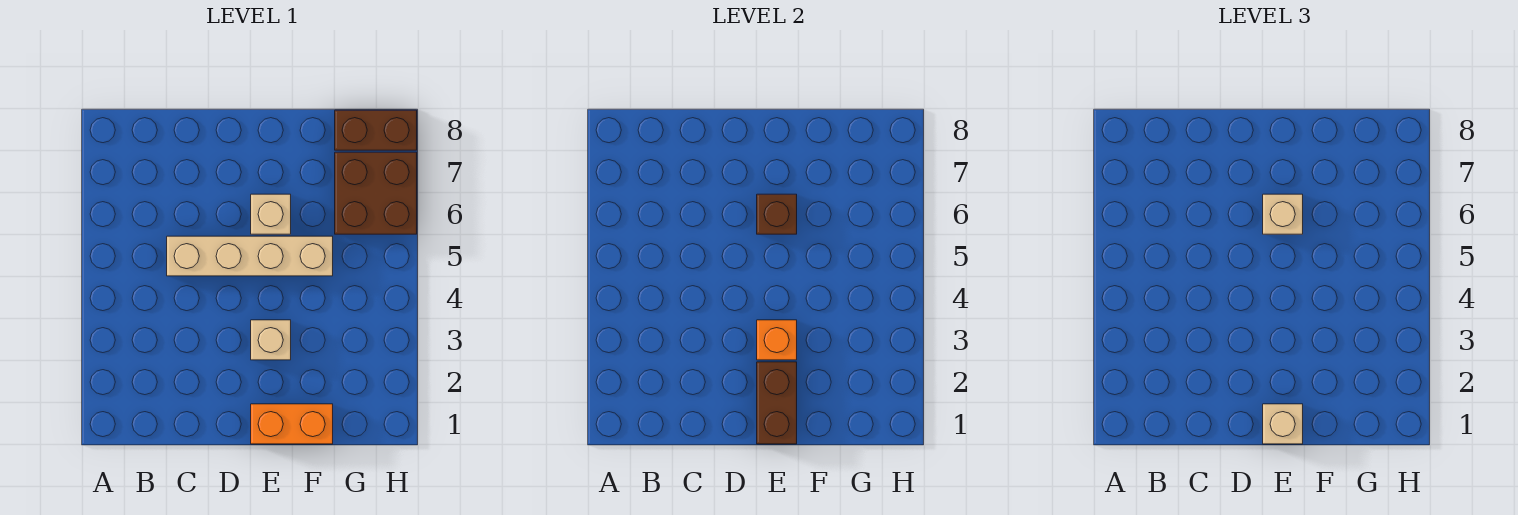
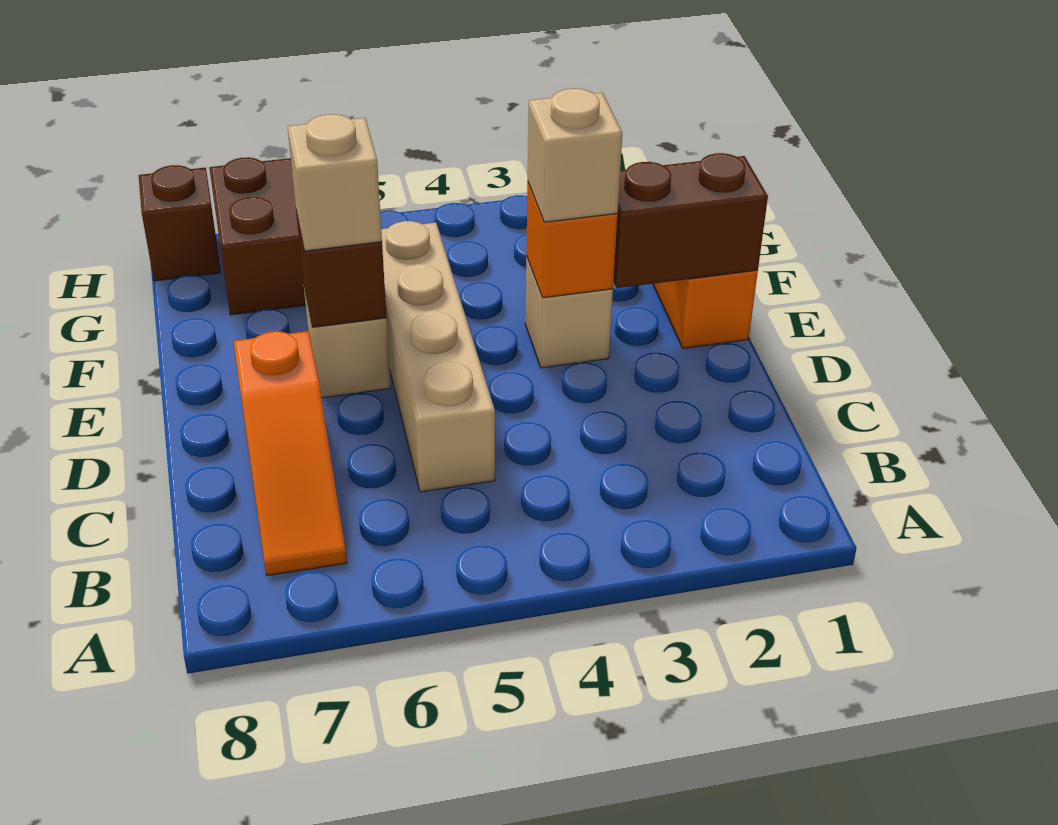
none -> orange 1x3 slope [234,331,347,576]
tan 1x1 brick [1263,404,1303,444] -> tan 1x1 brick moved to [528,89,622,222]
brown 1x2 brick [335,110,417,150] -> brown 1x1 brick [139,165,221,281]

